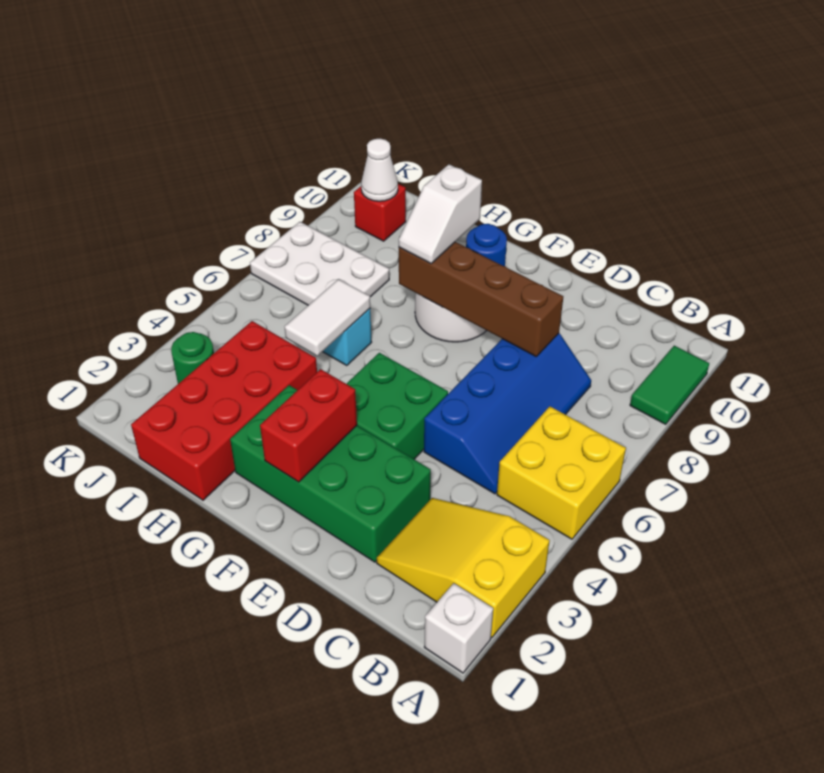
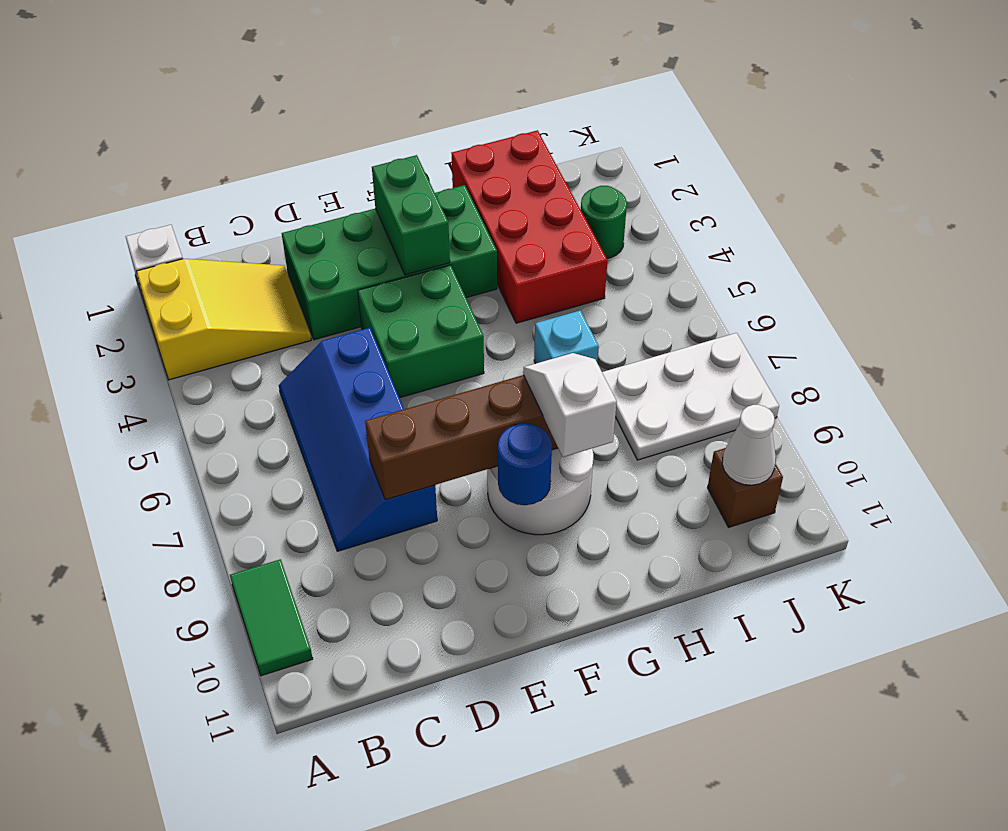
yellow 2x2 brick [497,406,626,539] -> none
red 1x2 brick [260,369,357,482] -> green 1x2 brick [372,155,450,275]
white 1x2 tile [285,279,370,356] -> none
red 1x1 brick [354,184,406,241] -> brown 1x1 brick [707,448,783,527]

